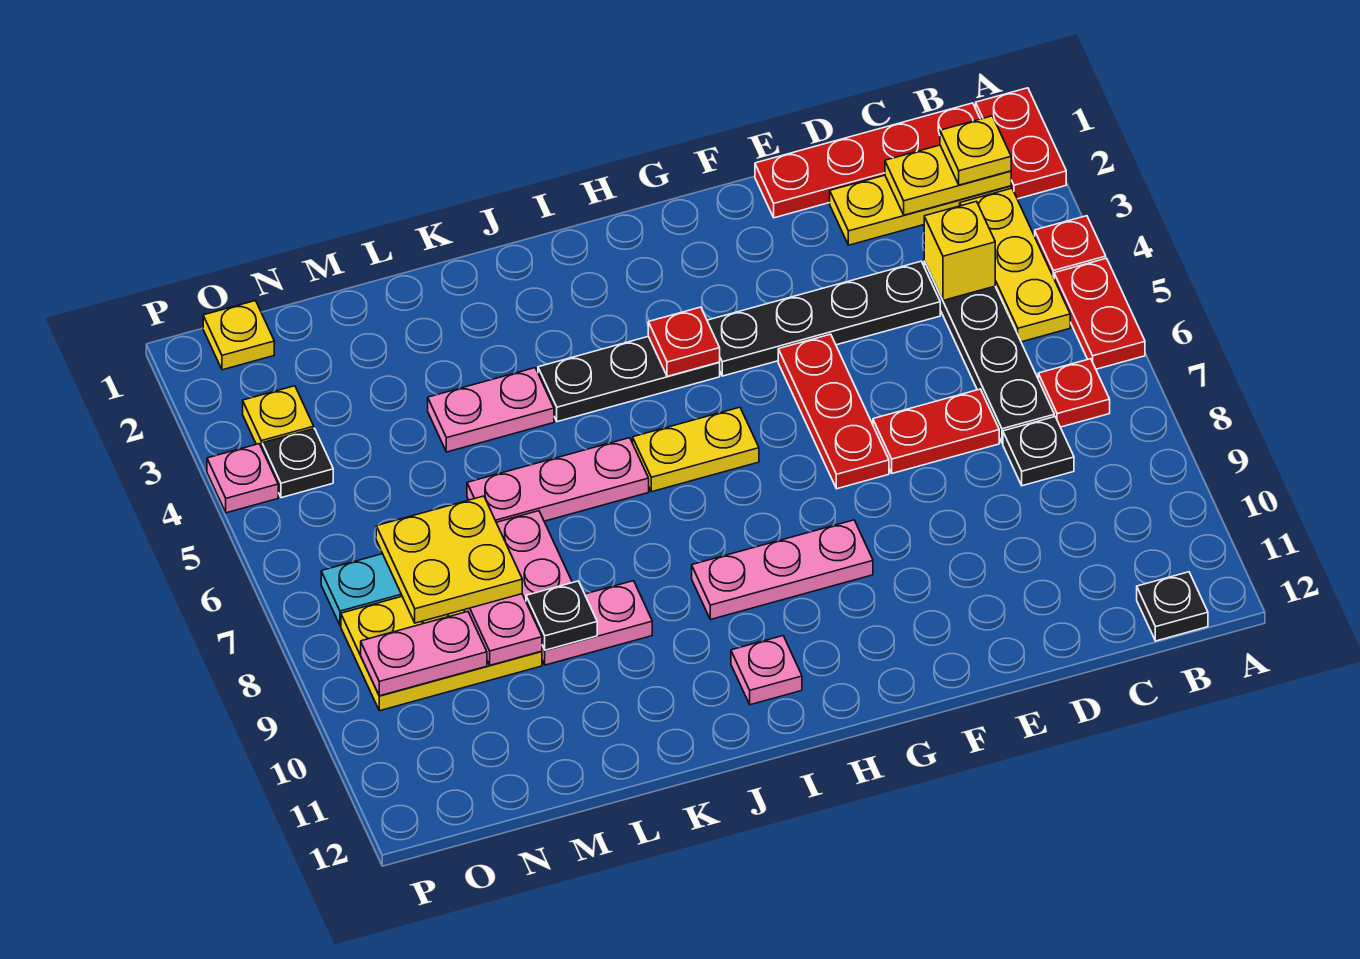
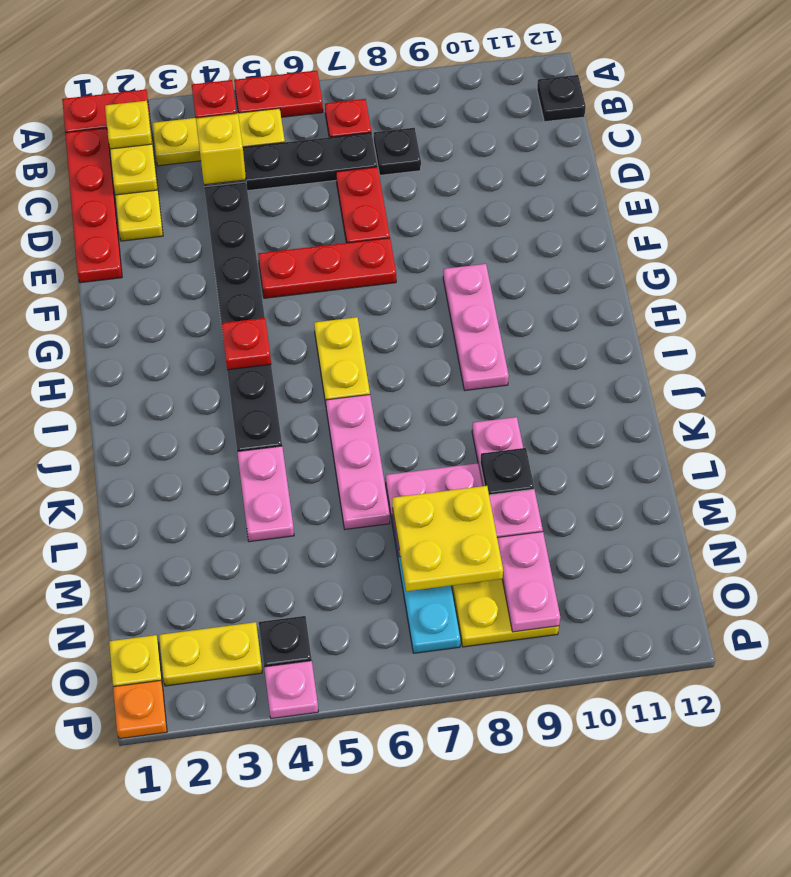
pink 1x1 plate [731,636,802,705] -> none
yellow 1x1 plate [243,386,314,448] -> yellow 1x2 plate [159,622,262,686]
none -> orange 1x1 plate [113,680,167,739]

